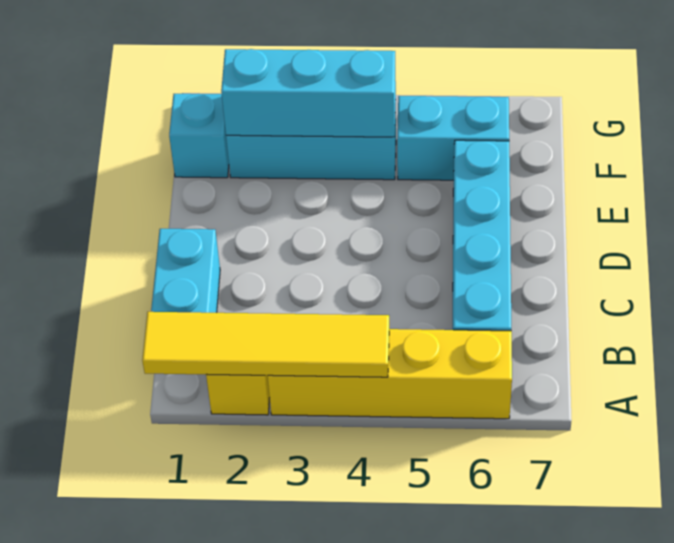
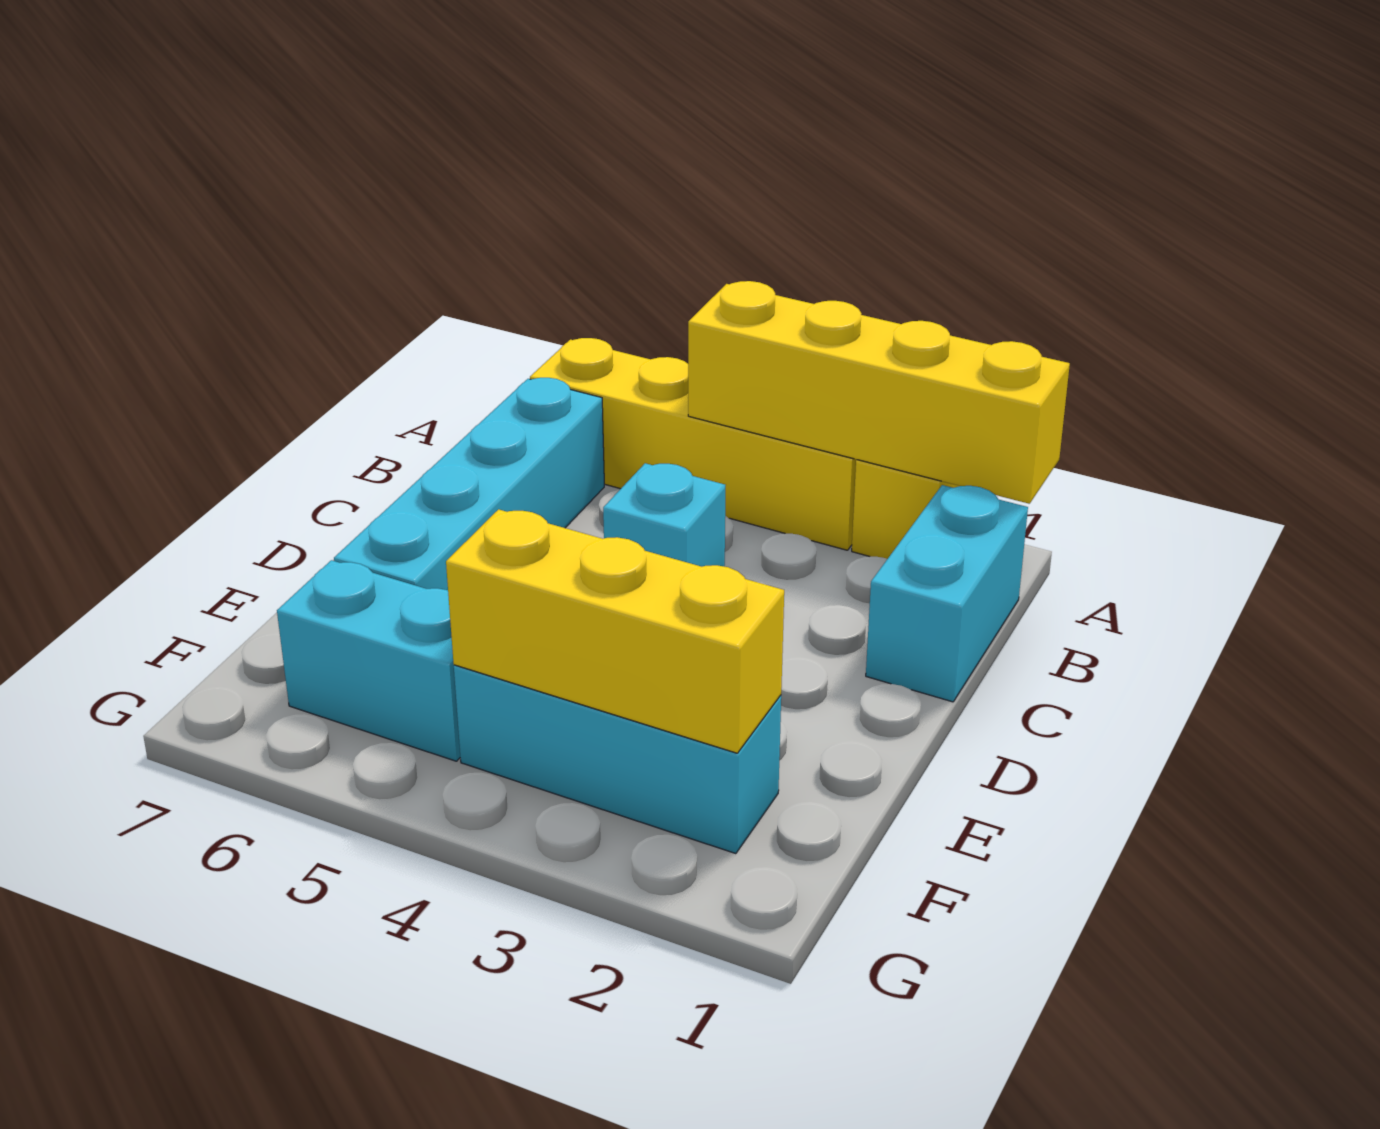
yellow 1x4 tile [142,312,389,377] -> yellow 1x4 brick [688,281,1070,504]
cyan 1x1 brick [169,94,229,178] -> cyan 1x1 brick moved to [603,463,725,567]
cyan 1x3 brick [221,49,396,137] -> yellow 1x3 brick [446,509,784,753]

